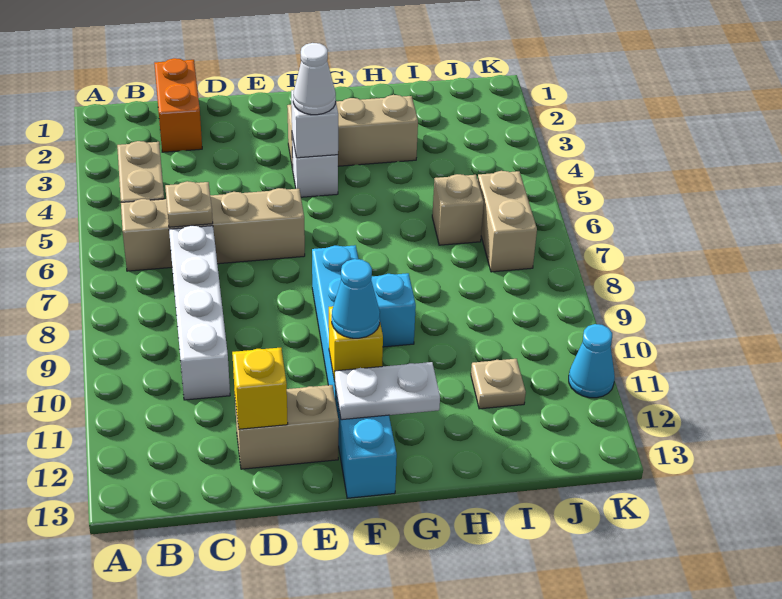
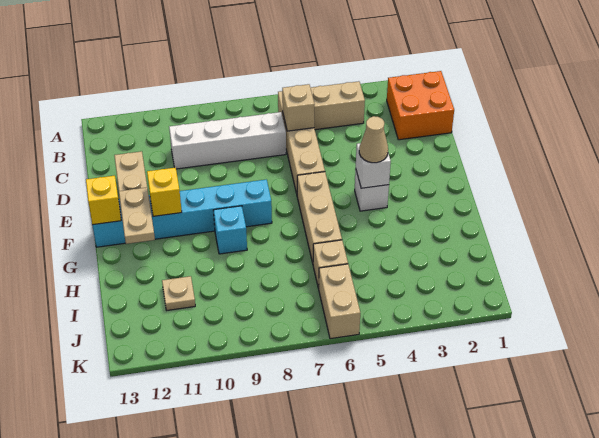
orange 1x2 brick [154,58,202,152] -> orange 2x2 brick [387,71,454,140]
tan 1x1 plate [165,181,213,227] -> tan 1x1 brick [282,84,315,131]
yellow 1x1 brick [232,348,288,429] -> yellow 1x1 brick moved to [86,176,121,225]
tan 1x3 brick [287,95,418,169] -> tan 1x3 brick moved to [297,172,342,263]
white 1x1 cone [293,43,336,115] -> tan 1x1 cone [359,116,388,163]
cyan 1x1 cone [332,259,380,338] -> none
white 1x2 plate [335,362,440,420] -> tan 1x2 plate [119,188,155,244]
tan 1x2 brick [478,171,537,272] -> tan 1x2 brick turned to [319,264,360,339]
cyan 1x1 cone [569,324,615,398] -> none

